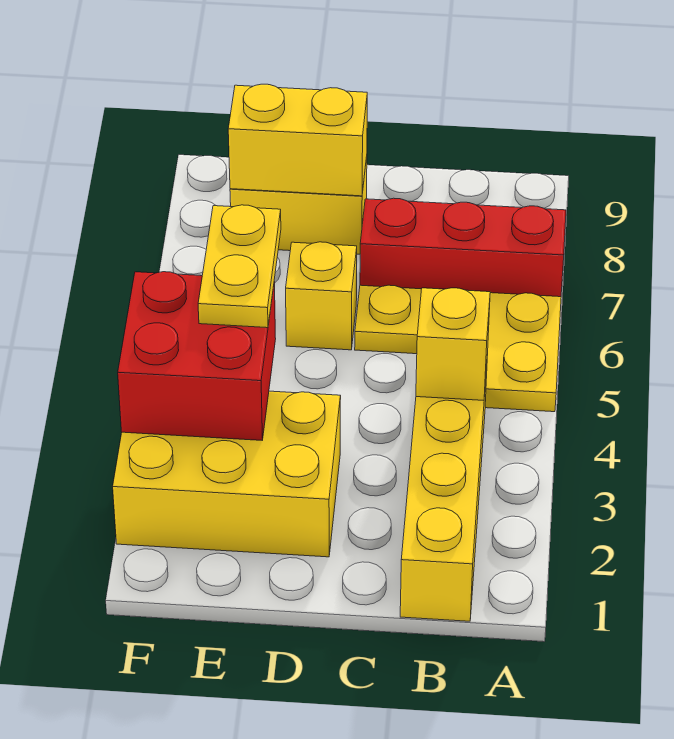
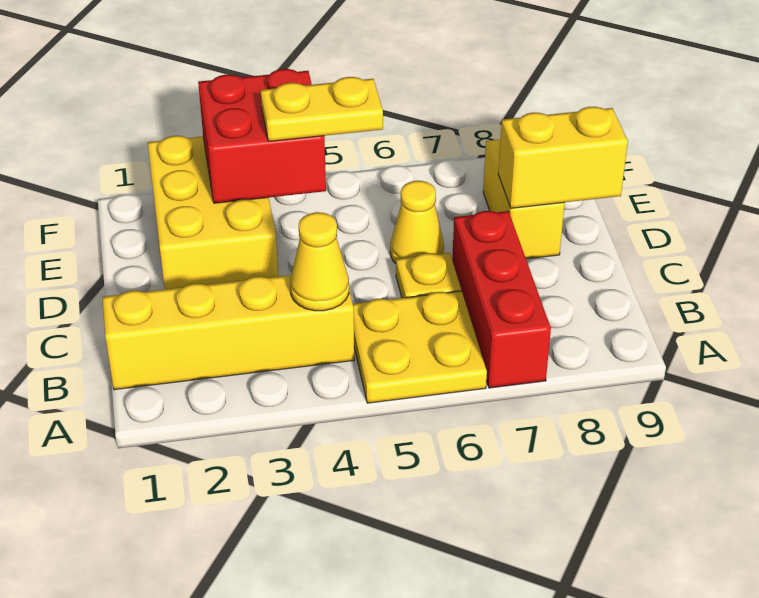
yellow 1x1 brick [416,288,490,400] -> yellow 1x1 cone [290,212,349,311]
yellow 1x1 brick [286,242,357,350] -> yellow 1x1 cone [390,181,444,263]
yellow 1x2 brick [228,84,367,196] -> yellow 1x2 brick turned to [498,107,628,208]

